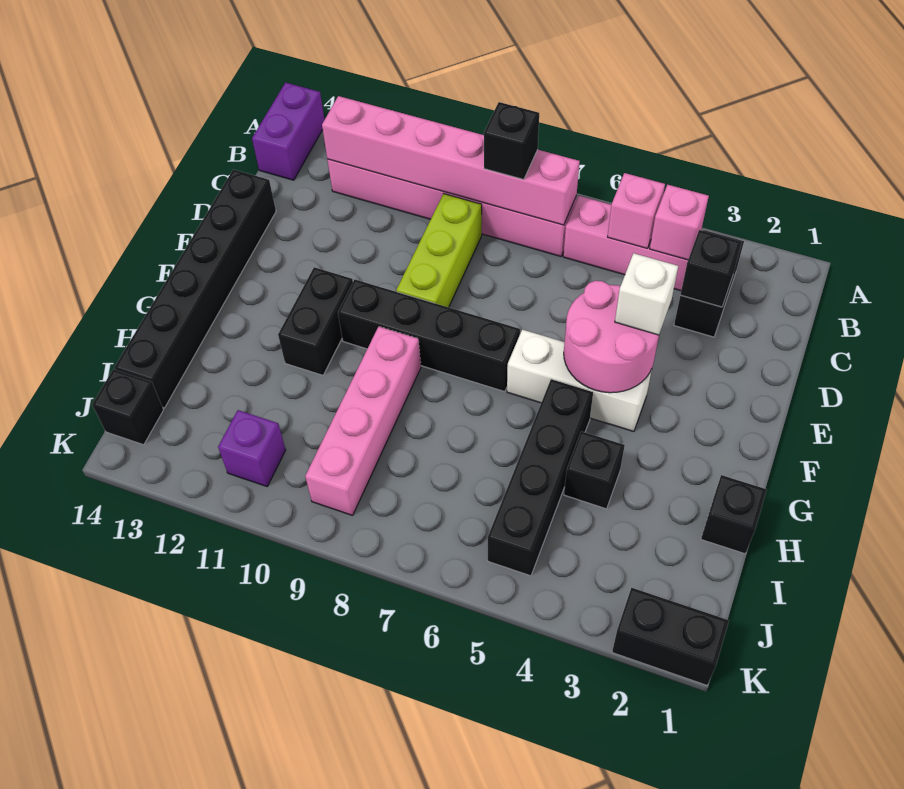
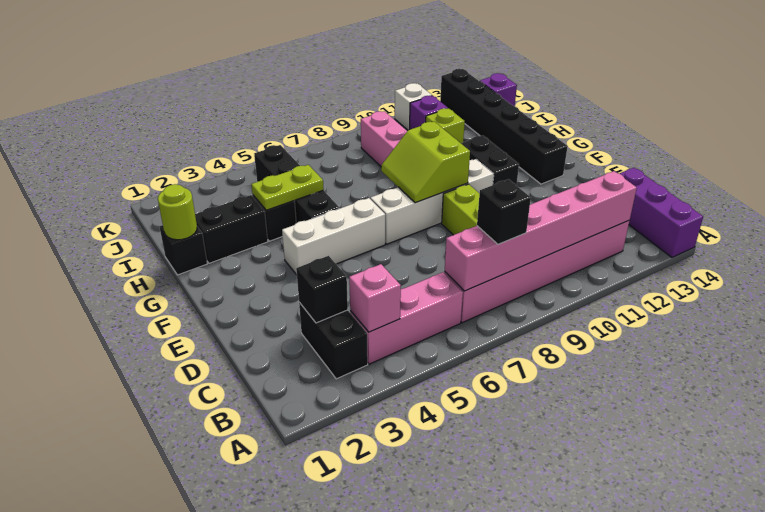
purple 1x2 brick [252,83,324,180] -> purple 1x3 brick [620,168,703,257]
pink 1x1 brick [608,173,665,248] -> none
black 1x6 brick [114,169,276,408] -> black 1x6 brick moved to [440,69,568,184]
pink 2x2 round brick [564,281,659,393] -> none
white 1x1 brick [615,253,678,335] -> white 1x1 brick moved to [395,83,432,130]
black 1x4 brick [338,279,520,392] -> white 1x4 brick [370,159,494,244]
none -> lime 2x2 slope [381,122,470,203]
none -> lime 1x1 round brick [158,184,197,240]
none -> lime 1x2 plate [251,165,324,210]
none -> lime 1x1 brick [426,108,465,143]
black 1x1 brick [92,369,164,445] -> purple 1x1 brick [480,73,517,106]
black 1x2 brick [612,588,729,685] -> black 1x2 brick moved to [195,195,268,263]

